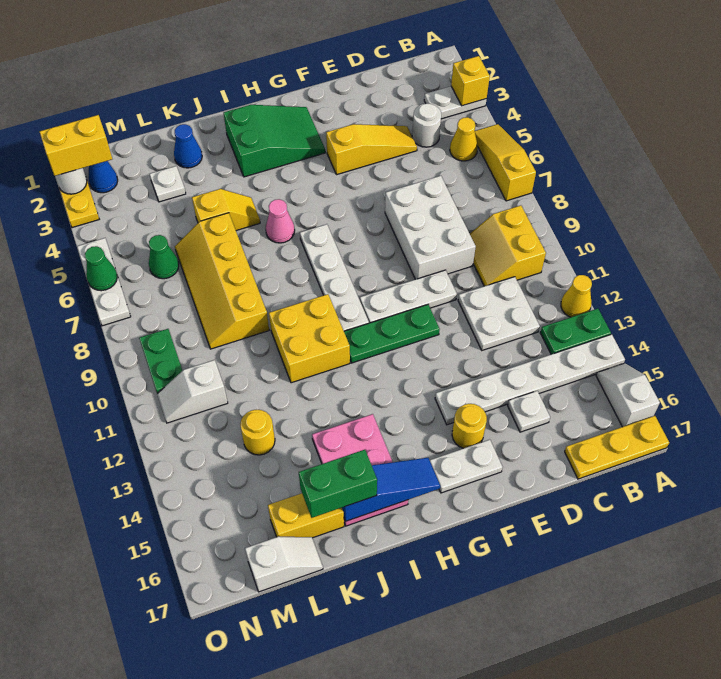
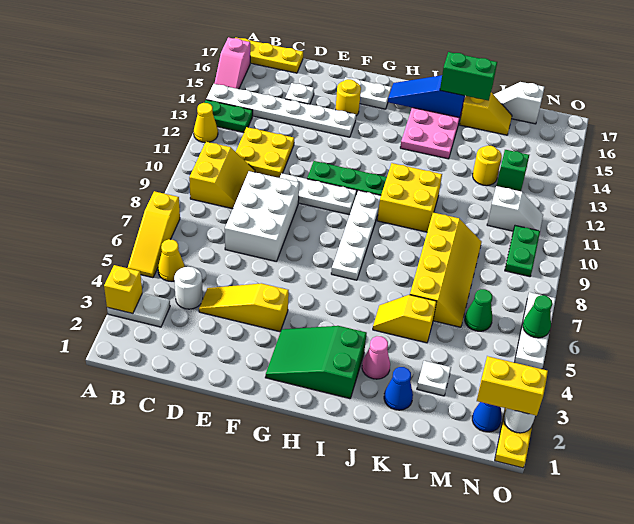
white 1x2 slope [596,363,660,427] -> pink 1x2 slope [214,37,250,89]
white 2x2 plate [458,277,540,350] -> yellow 2x2 plate [236,127,294,178]
pink 1x1 cone [266,199,295,243] -> pink 1x1 cone moved to [362,336,390,379]
yellow 1x2 brick [268,493,344,538] -> yellow 1x2 slope [460,93,512,135]
none -> green 1x1 brick [497,150,529,191]

